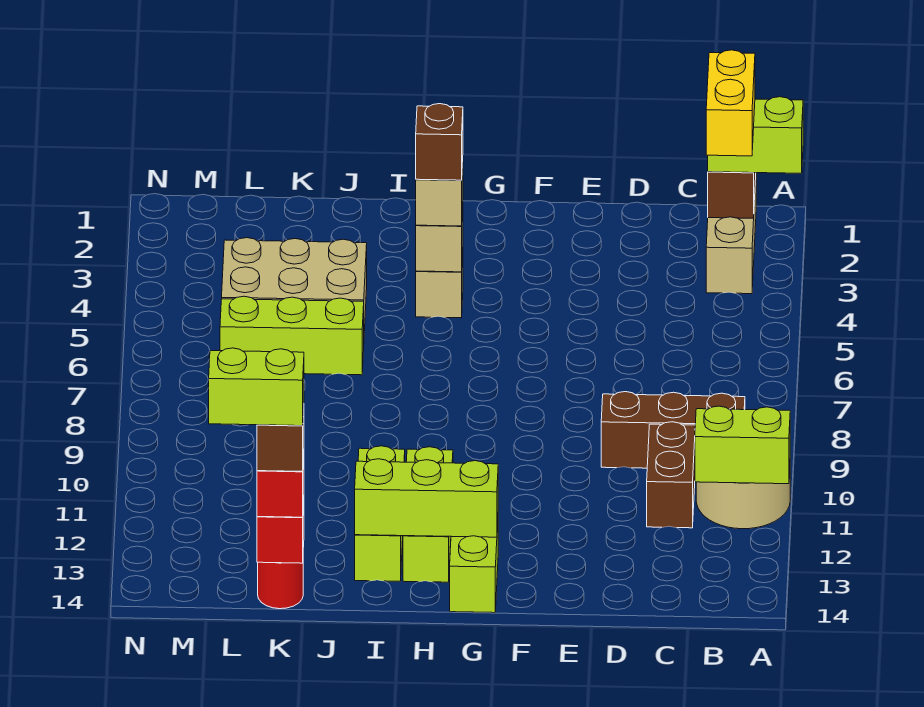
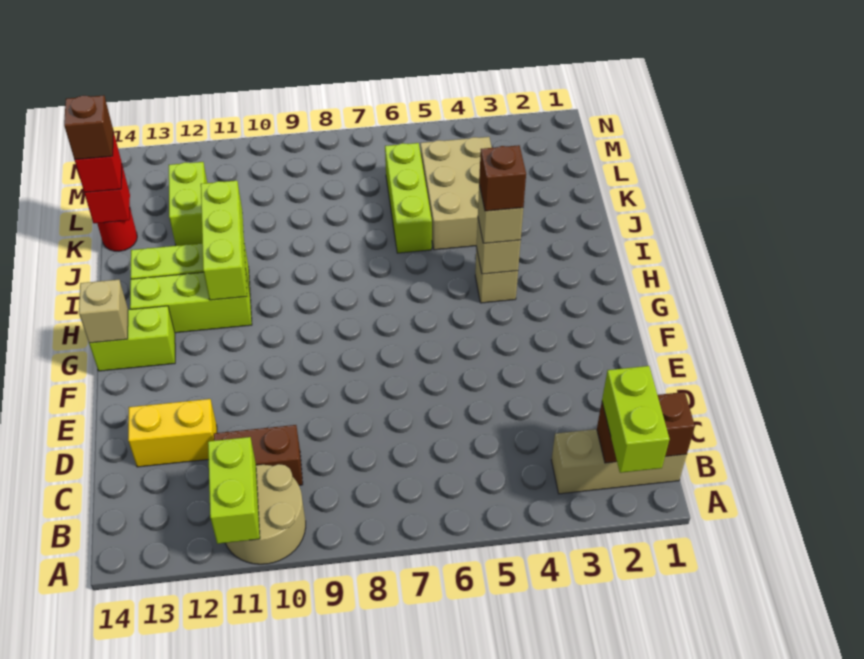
yellow 1x2 brick [706,50,755,156] -> yellow 1x2 brick moved to [128,399,217,467]
brown 1x3 brick [601,392,745,468] -> none
lime 1x3 brick [355,459,498,537] -> lime 1x3 brick moved to [201,181,247,300]
none -> tan 1x1 brick [79,280,128,343]
lime 1x2 brick [209,348,304,426] -> lime 1x2 brick moved to [169,162,207,246]

